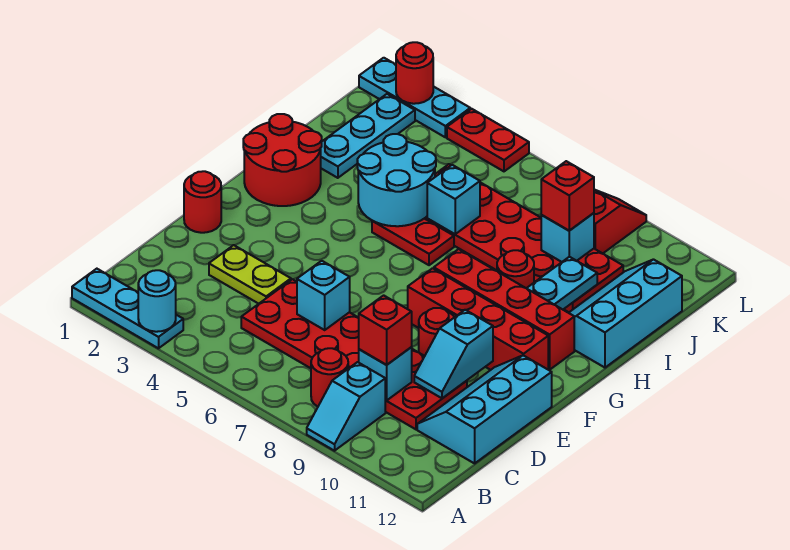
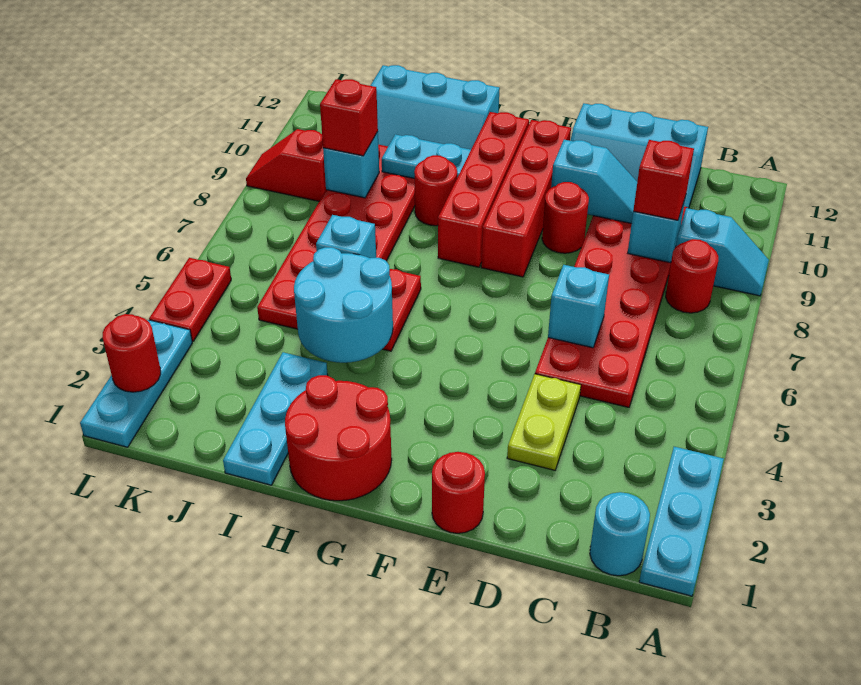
cyan 1x1 round brick [138,270,176,332] -> cyan 1x1 round brick moved to [590,492,650,576]
cyan 1x3 plate [321,94,415,178] -> cyan 1x3 plate turned to [223,352,328,485]

